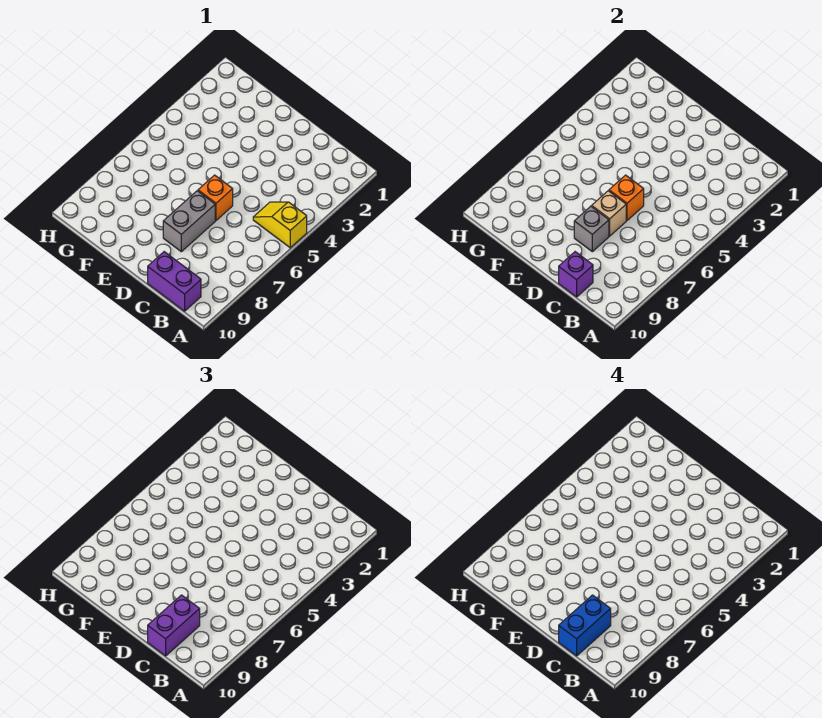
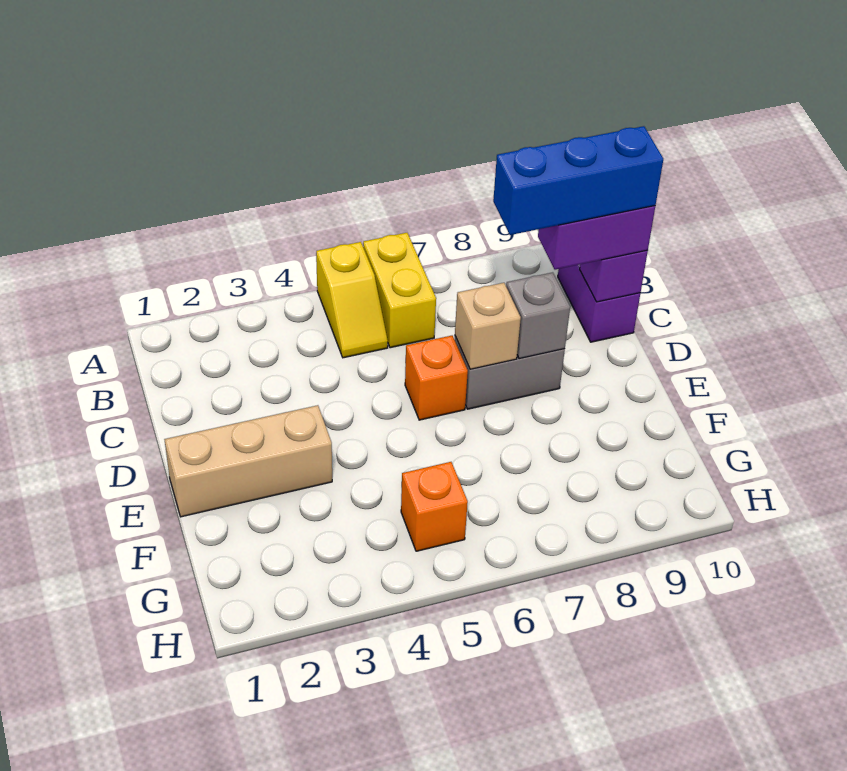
none -> yellow 1x2 brick [363,233,436,348]
blue 1x2 brick [559,595,611,656] -> blue 1x3 brick [493,126,663,235]
orange 1x1 brick [609,175,644,220] -> orange 1x1 brick moved to [401,462,468,551]
none -> tan 1x3 brick [164,405,332,517]

